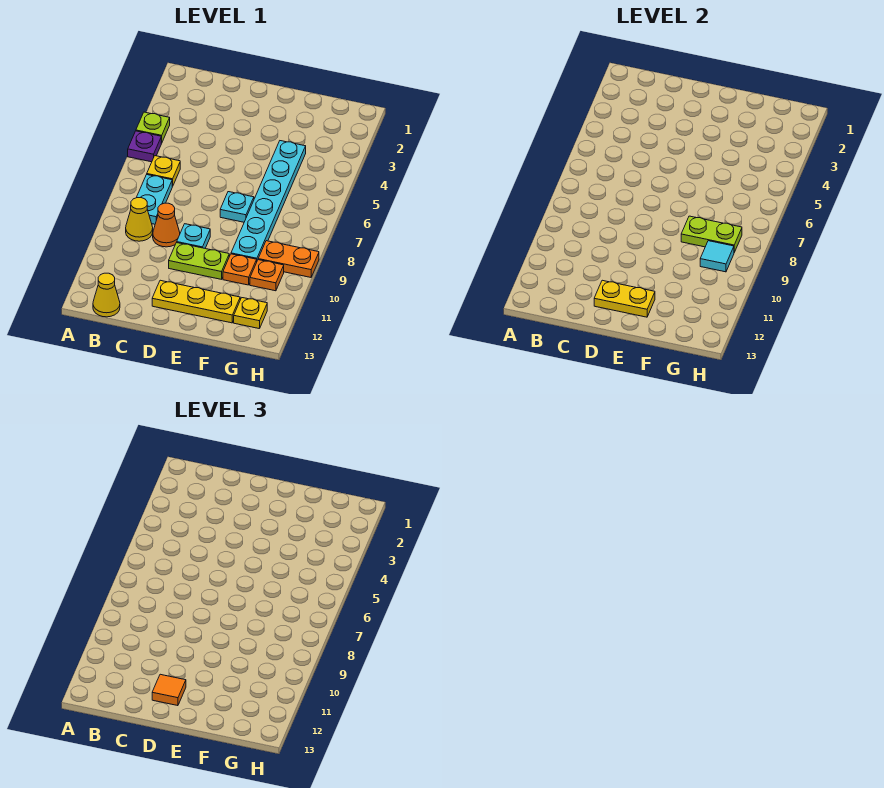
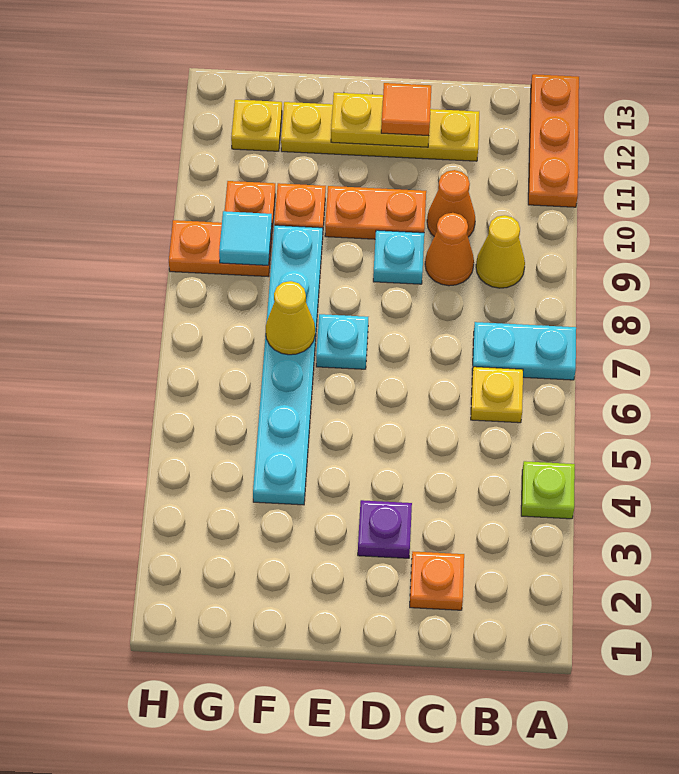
purple 1x1 plate [128,131,161,162] -> purple 1x1 plate moved to [358,500,412,558]
none -> orange 1x3 plate [528,74,579,207]
cyan 1x2 plate [137,175,172,224] -> cyan 1x2 plate turned to [472,322,576,380]
yellow 1x1 cone [93,273,120,317] -> yellow 1x1 cone moved to [266,281,315,355]
none -> orange 1x1 plate [410,552,464,610]
none -> orange 1x1 cone [427,170,475,237]
lime 1x2 plate [169,243,229,279] -> orange 1x2 plate [325,186,426,239]
yellow 1x3 plate [152,280,240,323] -> yellow 1x4 plate [281,102,479,161]
lime 1x2 plate [681,216,742,252] -> none

